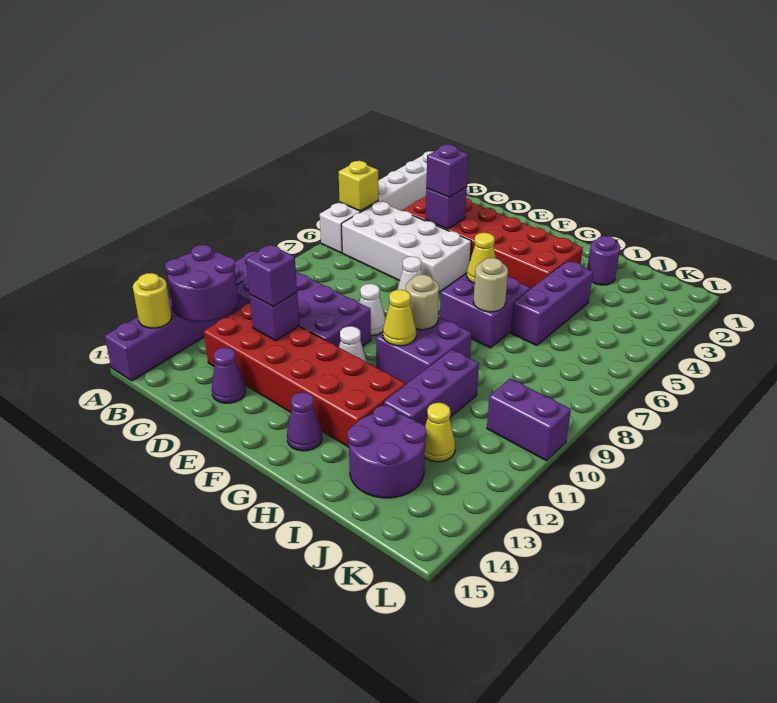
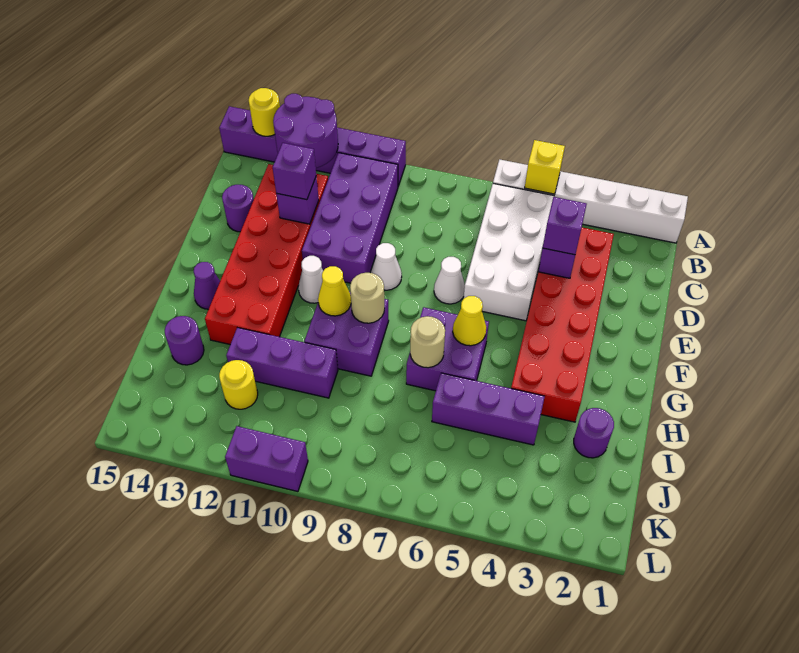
purple 1x1 cone [212,348,246,403] -> purple 1x1 round brick [222,185,254,232]
purple 2x2 round brick [347,406,426,498] -> purple 1x1 round brick [165,316,204,365]
yellow 1x1 cone [425,403,455,462] -> yellow 1x1 round brick [219,360,258,409]
purple 1x2 brick [487,379,571,461] -> purple 1x2 brick turned to [225,426,308,492]

